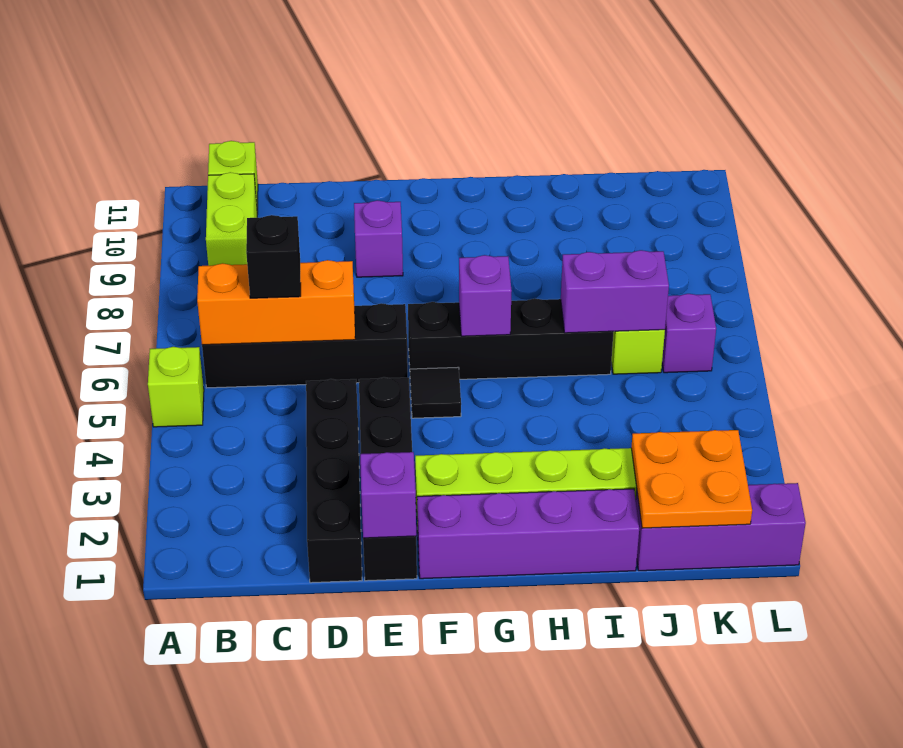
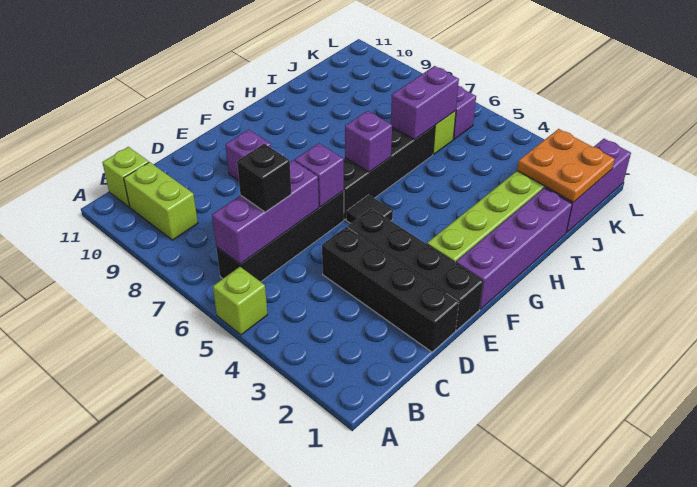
orange 1x3 brick [197,260,355,345] -> purple 1x3 brick [212,160,319,264]
purple 1x1 brick [360,452,416,538] -> purple 1x1 brick moved to [295,143,344,207]

